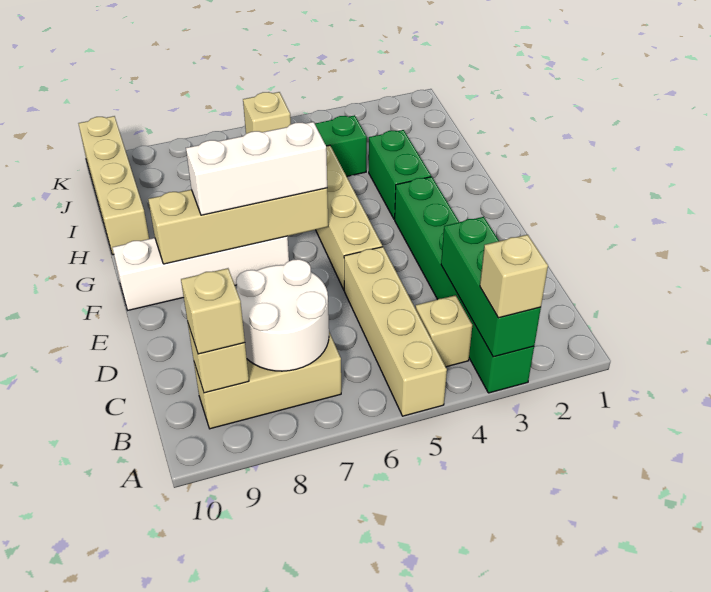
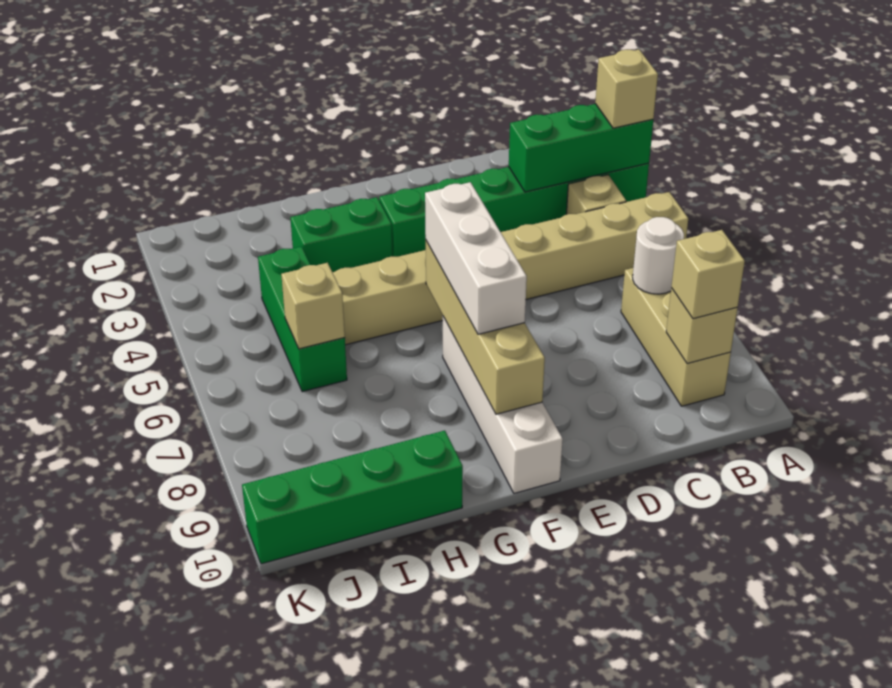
white 2x2 round brick [236,259,329,371] -> white 1x1 round brick [633,217,684,294]
tan 1x4 brick [78,116,149,255] -> green 1x4 brick [242,431,463,564]

